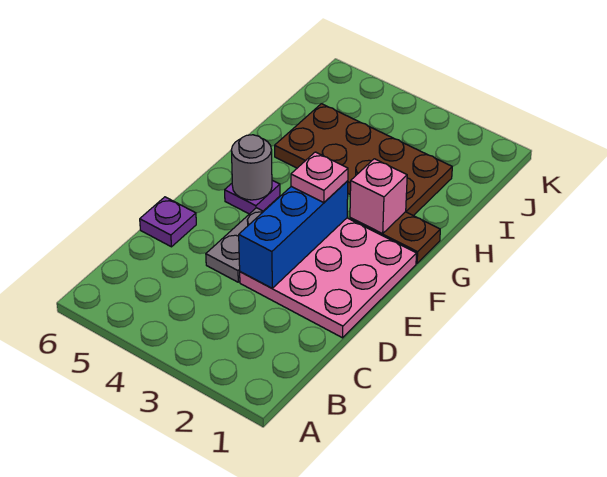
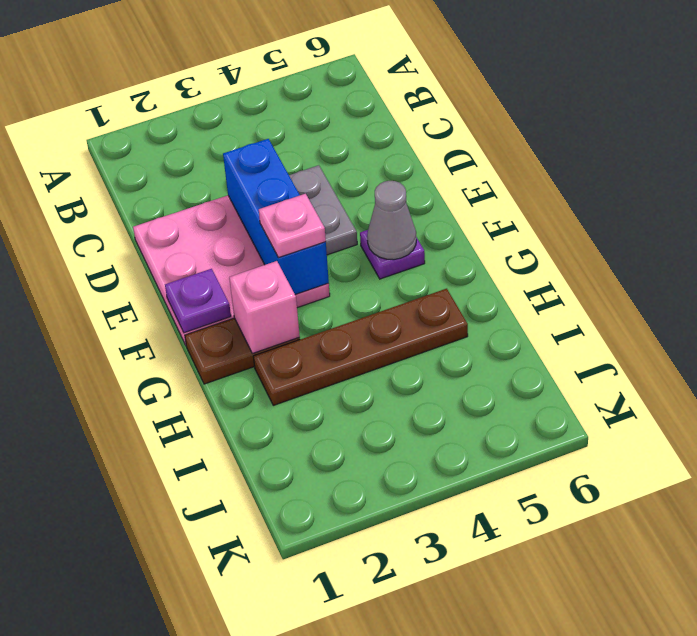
purple 1x1 plate [140,197,196,247] -> purple 1x1 plate moved to [165,269,231,333]
grey 1x1 round brick [231,135,272,200] -> grey 1x1 cone [367,181,416,260]
brown 2x4 plate [275,104,452,216] -> brown 1x4 plate [253,289,468,405]

